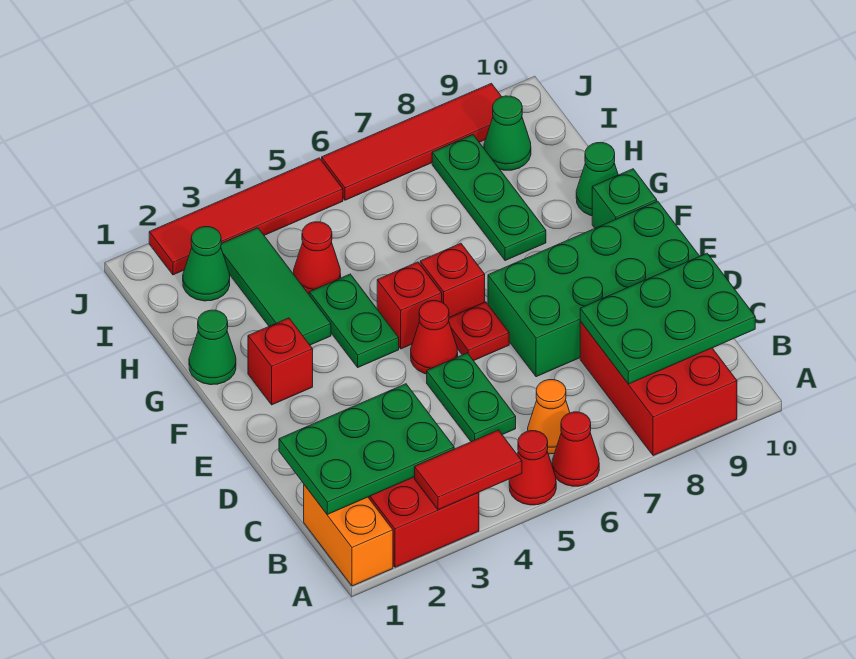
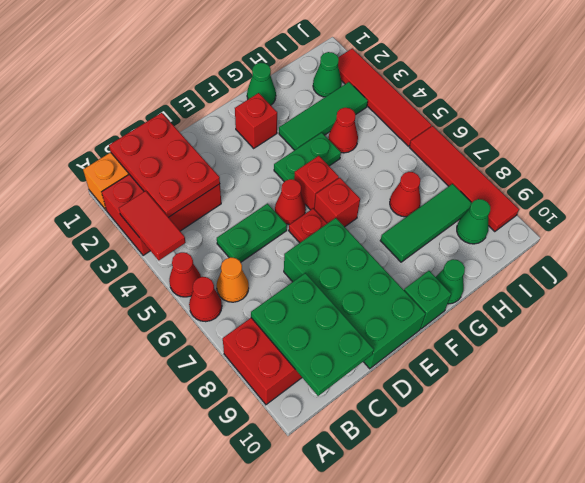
green 2x3 plate [279,384,454,514] -> red 2x3 plate [109,113,220,217]
green 1x3 plate [432,135,546,261] -> green 1x3 tile [380,184,472,262]
none -> red 1x1 cone [390,172,421,217]

